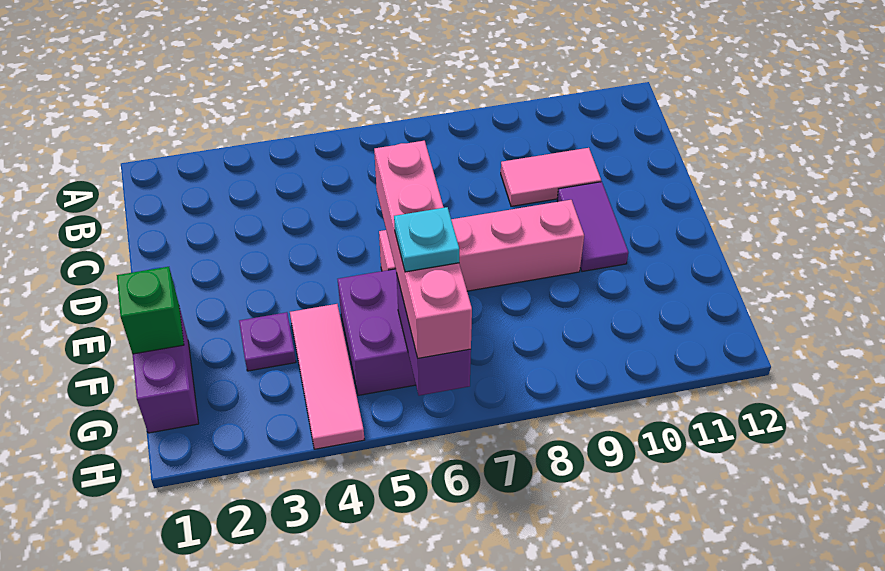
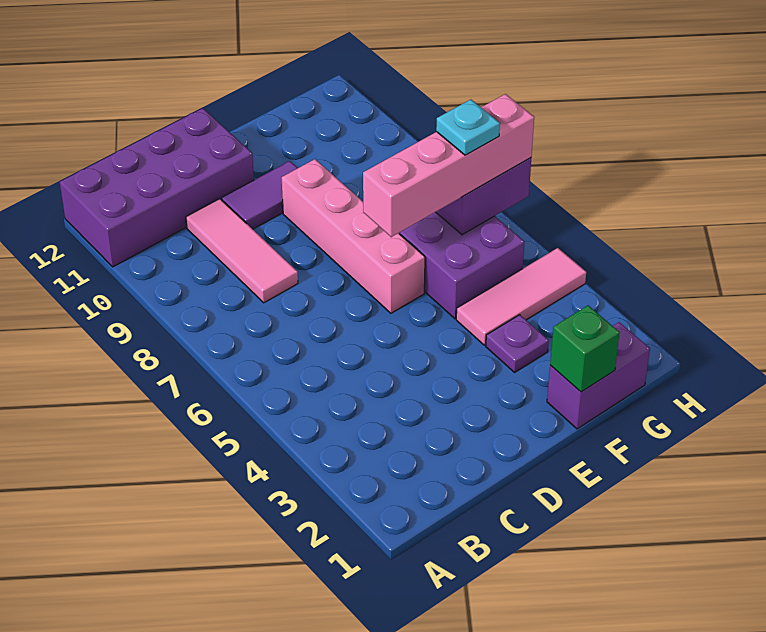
none -> purple 2x4 brick [60,108,254,267]
pink 1x2 tile [501,148,601,206] -> pink 1x3 tile [186,199,298,303]

